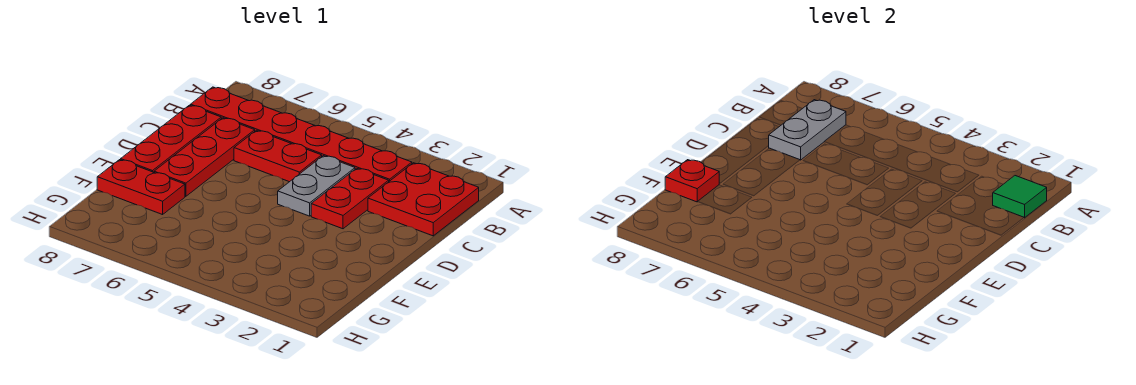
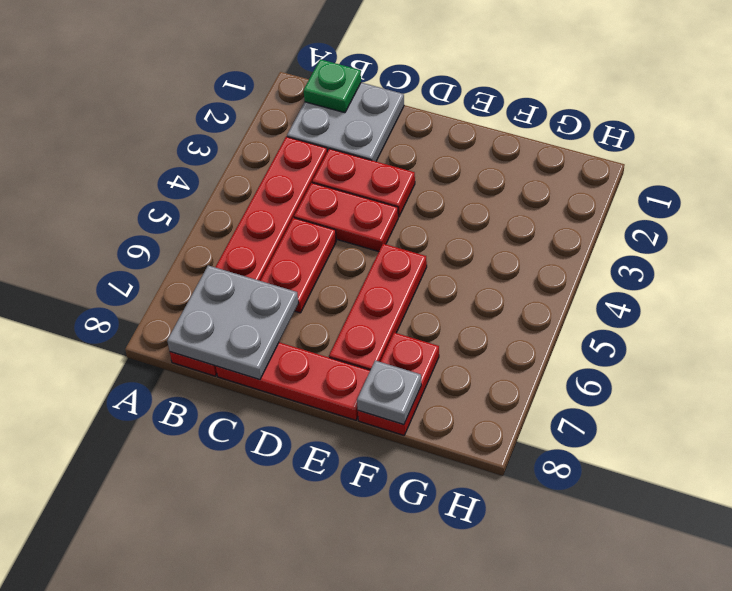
red 2x2 plate [368,163,479,236] -> grey 2x2 plate [287,83,404,161]
green 1x1 tile [993,176,1047,218] -> green 1x1 plate [304,59,361,113]
grey 1x2 plate [769,100,846,160] -> grey 2x2 plate [167,265,298,380]
grey 1x2 plate [278,156,355,216] -> red 1x2 plate [294,183,398,252]
red 1x3 plate [154,118,255,196] -> red 1x3 plate turned to [329,244,427,370]
red 1x1 plate [665,160,719,202] -> grey 1x1 plate [357,361,421,425]

